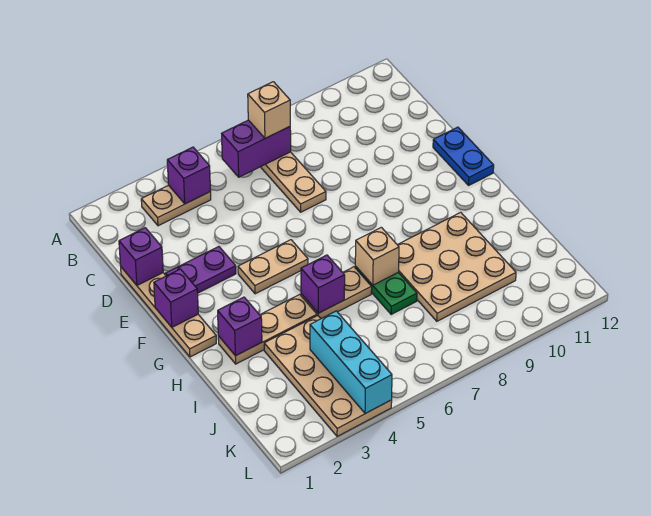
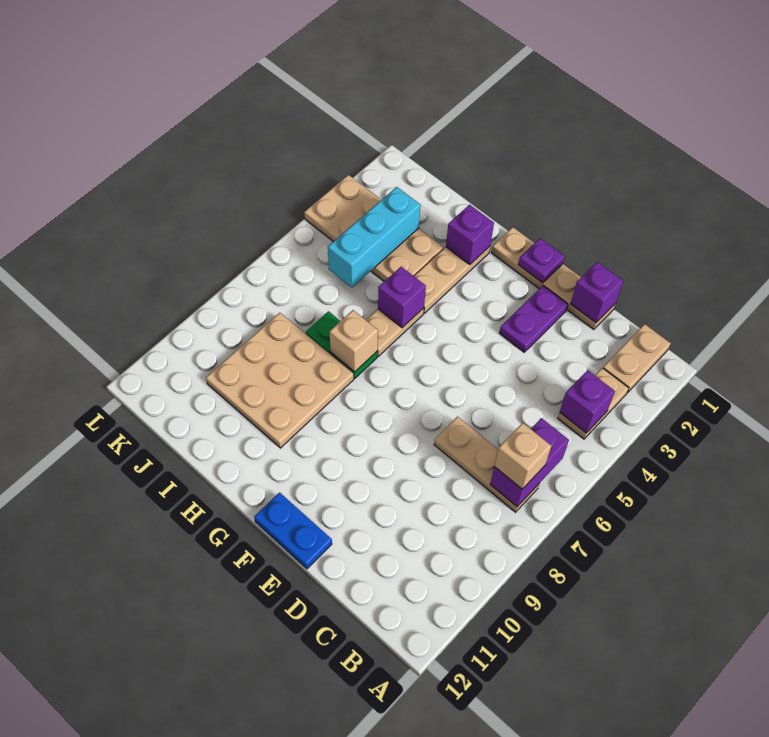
purple 1x1 brick [154,269,198,327] -> purple 1x1 plate [518,238,565,283]
tan 1x2 plate [238,240,308,294] -> tan 1x2 plate moved to [603,324,671,393]
cyan 1x3 brick [310,311,392,414] -> cyan 1x3 brick turned to [328,187,420,287]

